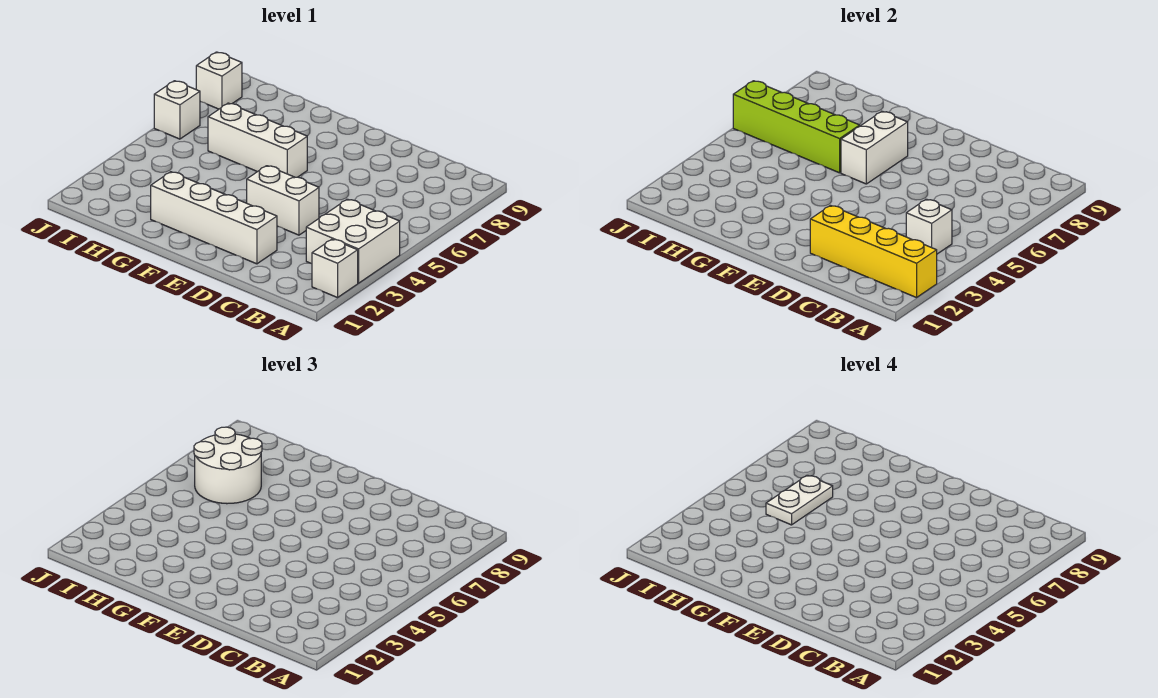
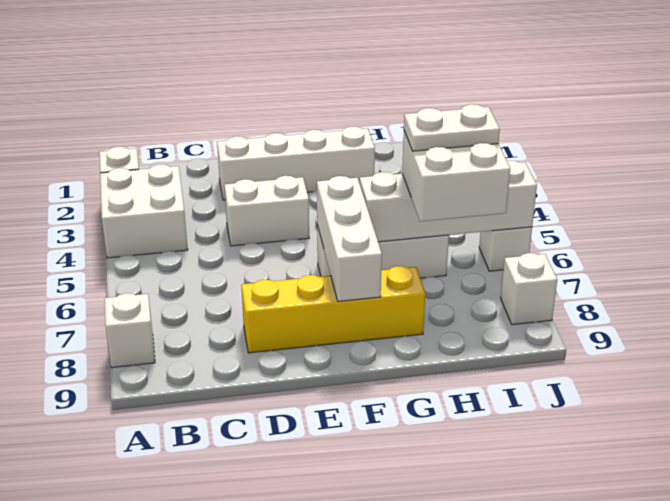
yellow 1x4 brick [810,206,937,298] -> yellow 1x4 brick moved to [241,266,425,353]
white 1x1 brick [906,199,952,254] -> white 1x1 brick moved to [104,293,155,368]
white 1x2 brick [841,111,908,184] -> white 1x3 brick [317,176,382,302]
lime 1x4 brick [733,81,860,173] -> white 1x4 brick [360,161,537,242]
white 1x2 plate [766,475,833,525] -> white 1x2 plate turned to [404,104,500,151]
white 2x2 round brick [194,427,262,504] -> white 2x2 brick [402,131,510,222]

